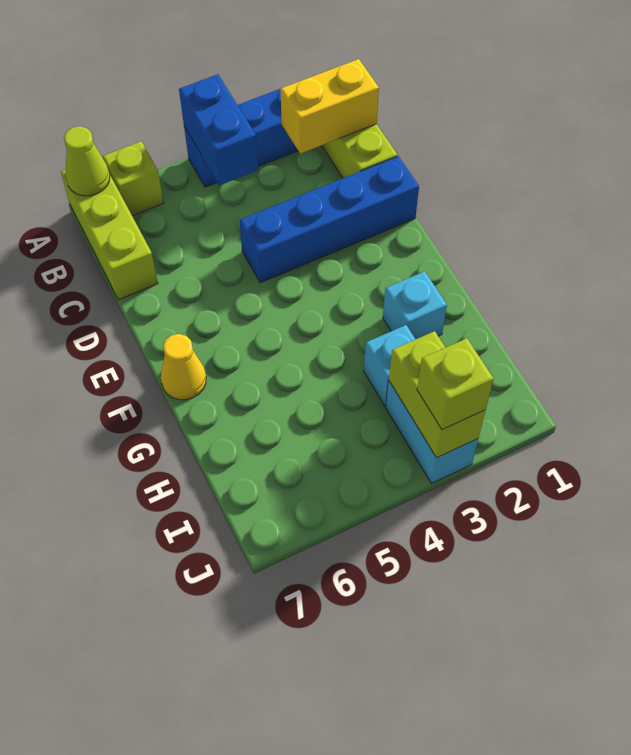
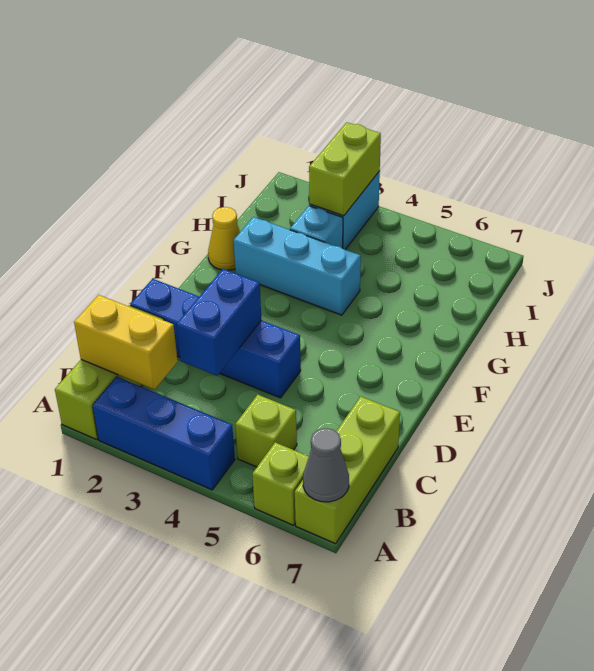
blue 1x2 brick [179,74,258,185] -> blue 1x2 brick moved to [177,269,261,376]
lime 1x1 cone [64,126,110,196] -> grey 1x1 cone [303,428,349,502]
yellow 1x1 cone [161,334,206,400] -> yellow 1x1 cone moved to [208,207,240,270]
cyan 1x1 brick [383,271,447,339] -> cyan 1x3 brick [234,217,361,315]
lime 1x1 brick [417,338,493,430] -> lime 1x1 brick moved to [235,395,297,467]

